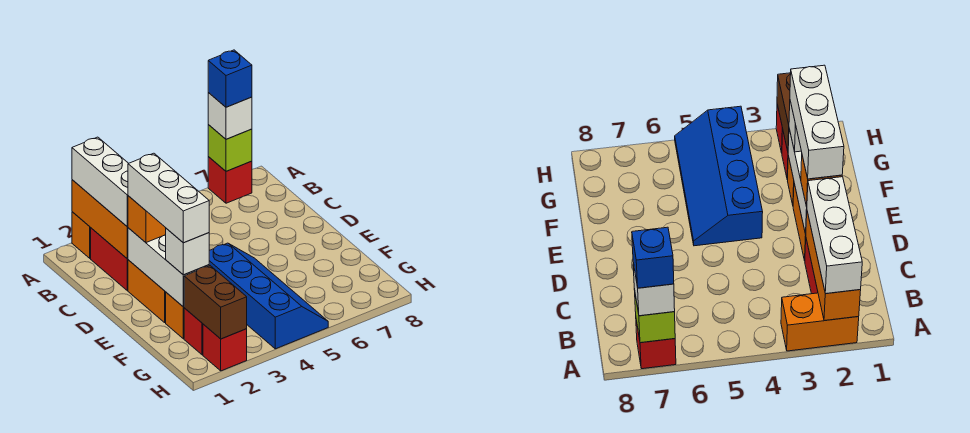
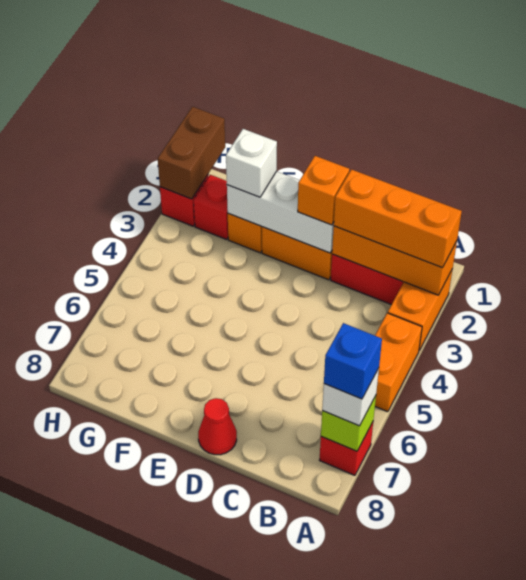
white 1x3 brick [72,137,129,227] -> orange 1x3 brick [334,170,462,268]
none -> orange 1x2 brick [375,313,422,412]
white 1x3 brick [128,153,209,243] -> none
none -> red 1x1 cone [198,398,237,455]
blue 2x4 slope [209,243,328,349] -> none
brown 1x2 brick [184,266,247,339] -> brown 1x2 brick turned to [158,107,225,199]

